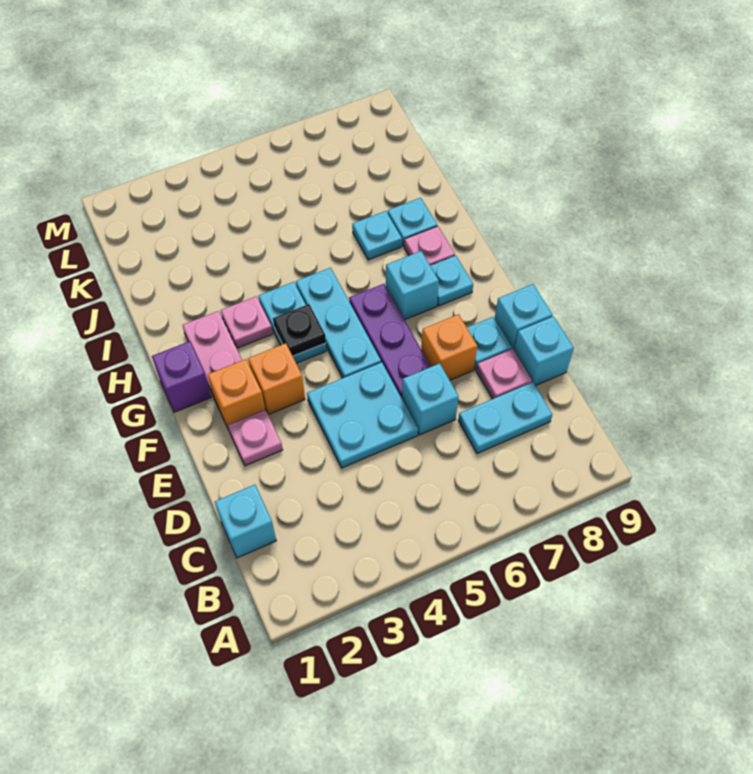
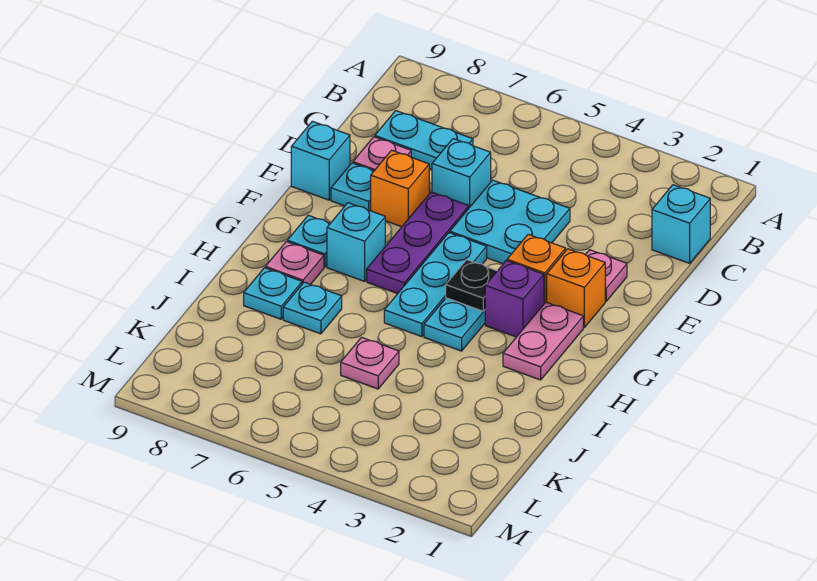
cyan 1x1 brick [514,316,574,386] -> none
purple 1x1 brick [152,341,211,412] -> purple 1x1 brick moved to [485,261,544,337]
pink 1x1 plate [221,296,273,348] -> pink 1x1 plate moved to [341,337,399,389]

